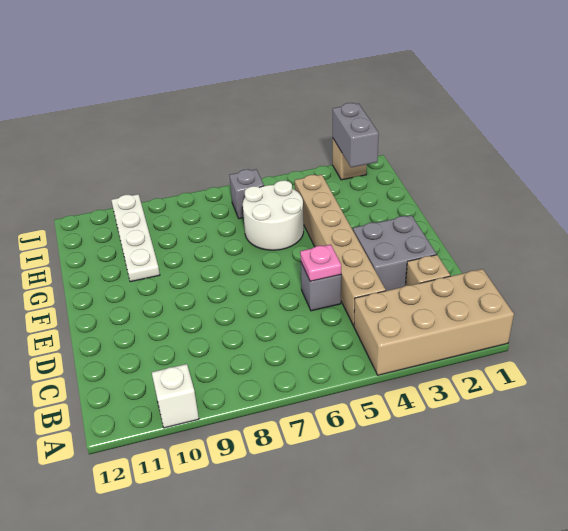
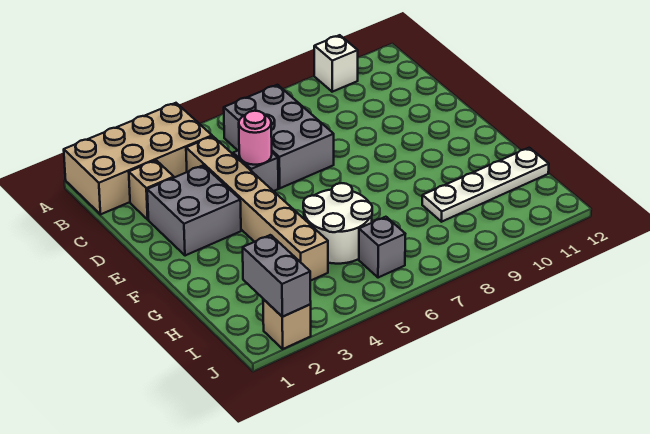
none -> grey 2x3 brick [224,85,334,188]
pink 1x1 plate [300,245,341,281] -> pink 1x1 round brick [239,111,272,165]
white 1x4 plate [111,194,160,282] -> white 1x4 plate turned to [422,148,549,222]

